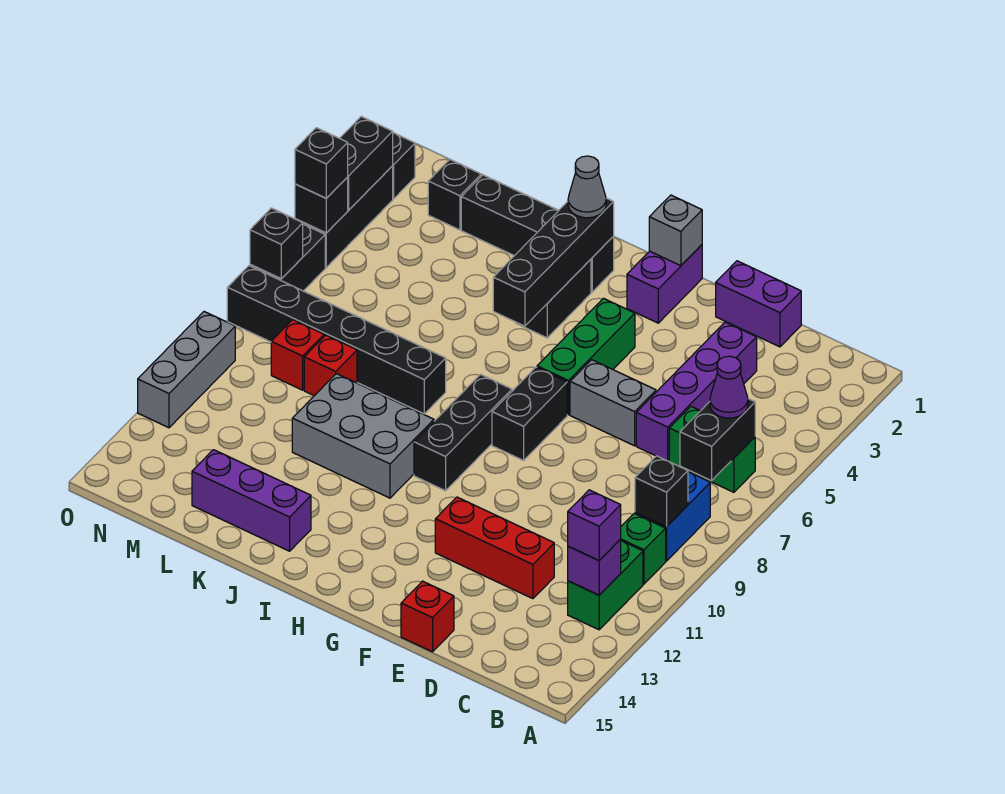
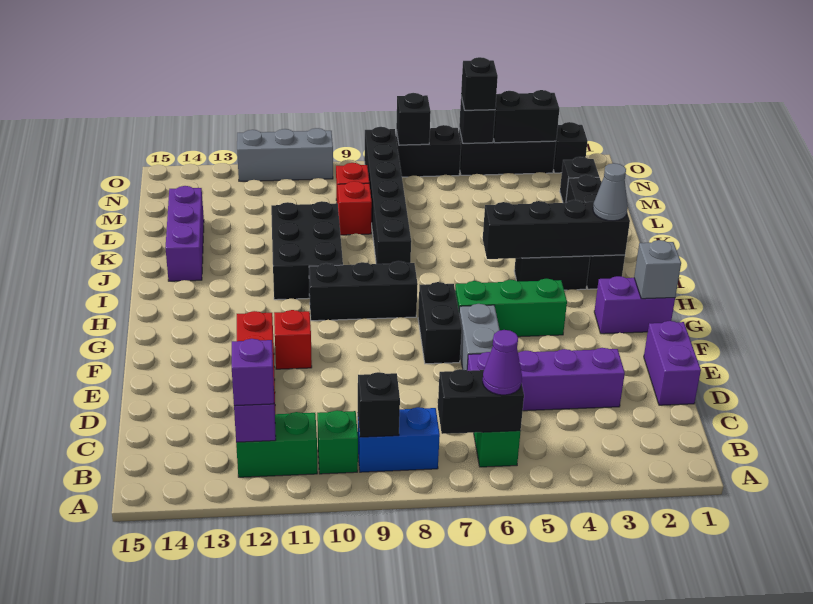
red 1x1 brick [401,581,454,652] -> red 1x1 brick moved to [274,310,312,369]
black 1x2 brick [492,367,567,460] -> black 1x2 brick turned to [418,282,462,364]
grey 2x3 brick [292,374,434,498] -> black 2x3 brick [271,201,343,300]

